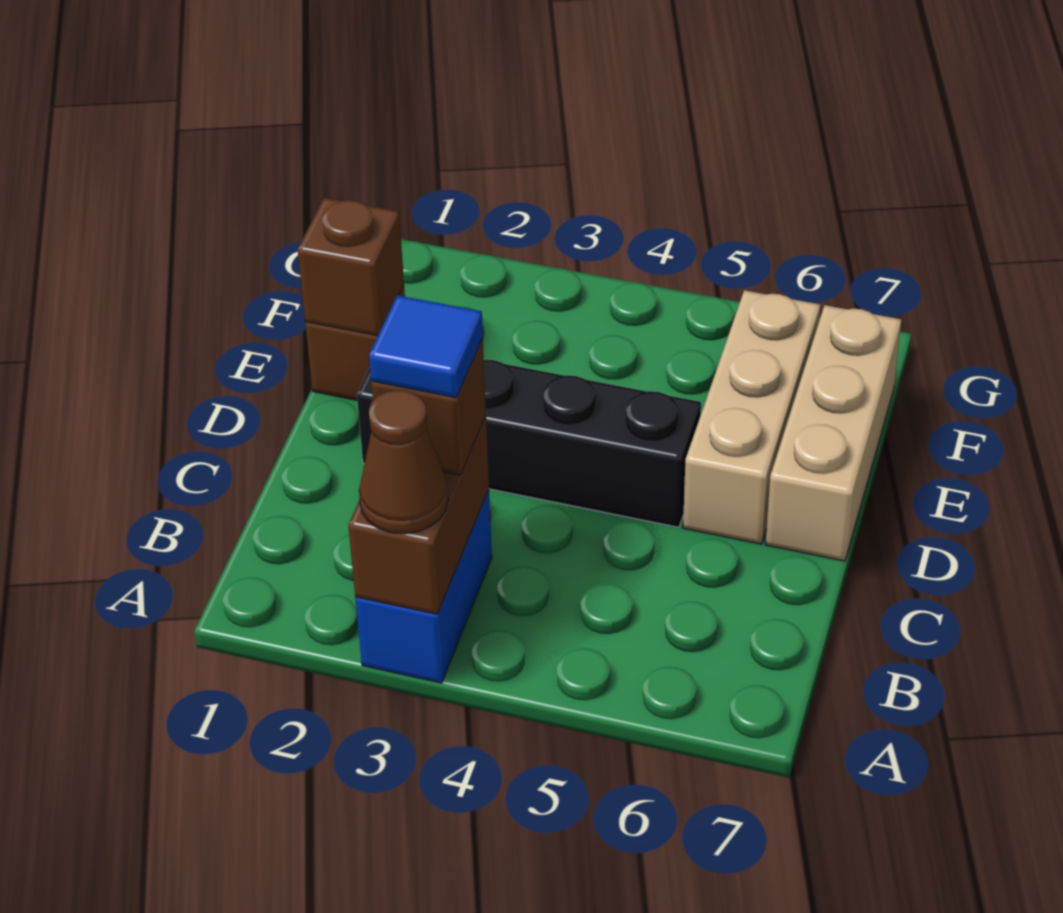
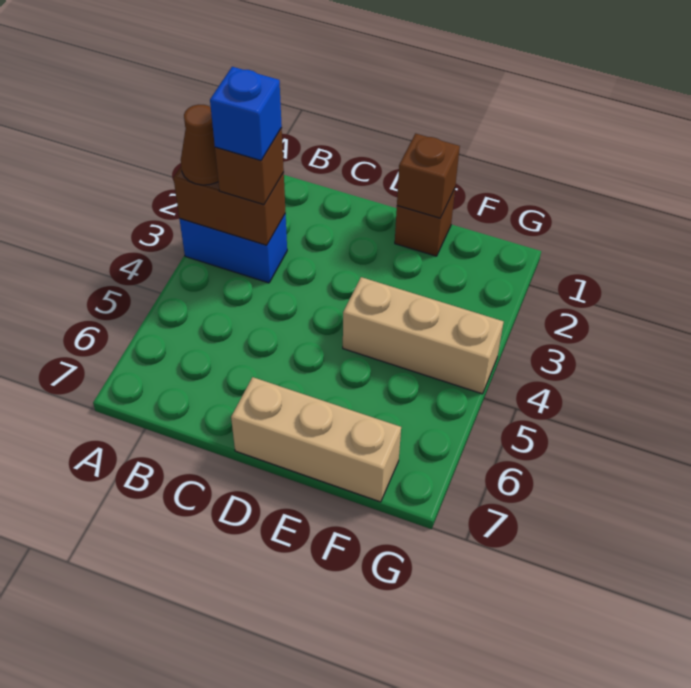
blue 1x1 tile [369,295,483,398] -> blue 1x1 brick [210,67,282,160]
black 1x4 brick [357,360,701,527] -> none
tan 1x3 brick [683,290,820,544] -> tan 1x3 brick moved to [343,277,504,394]

